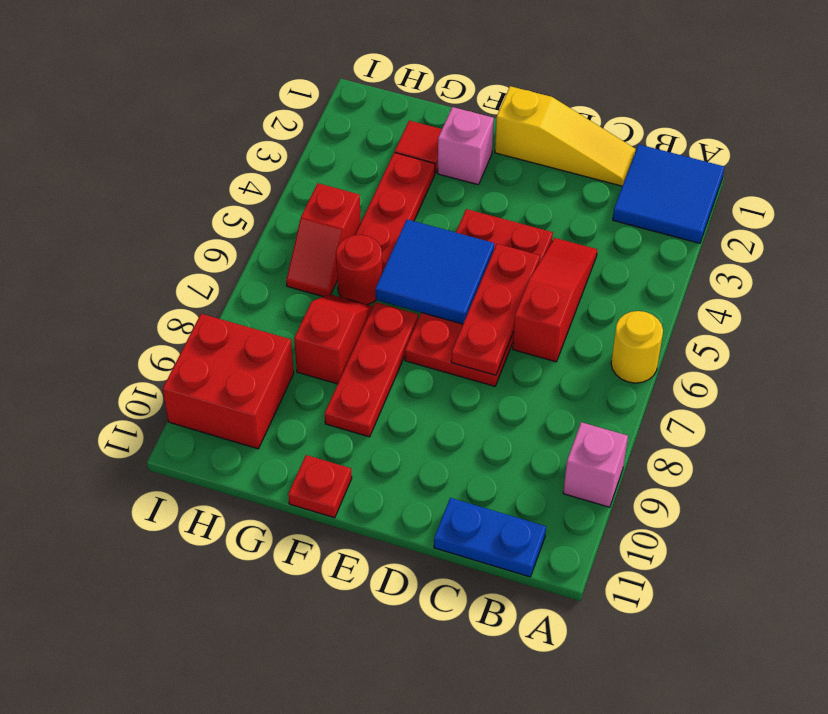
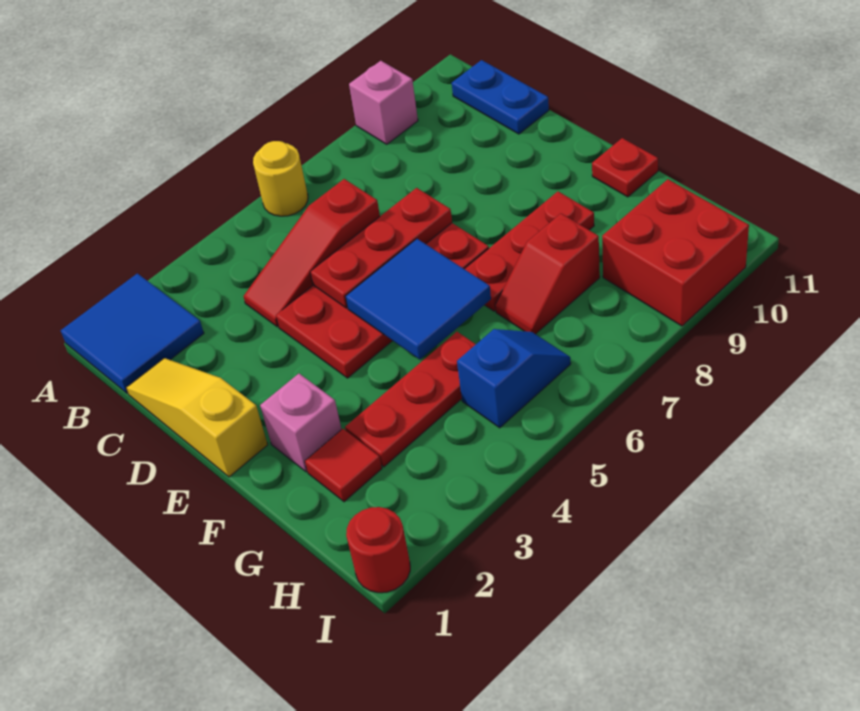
red 1x1 round brick [336,235,382,305] -> red 1x1 round brick moved to [346,507,410,593]
red 1x2 slope [286,183,361,297] -> blue 1x2 slope [457,329,571,428]

